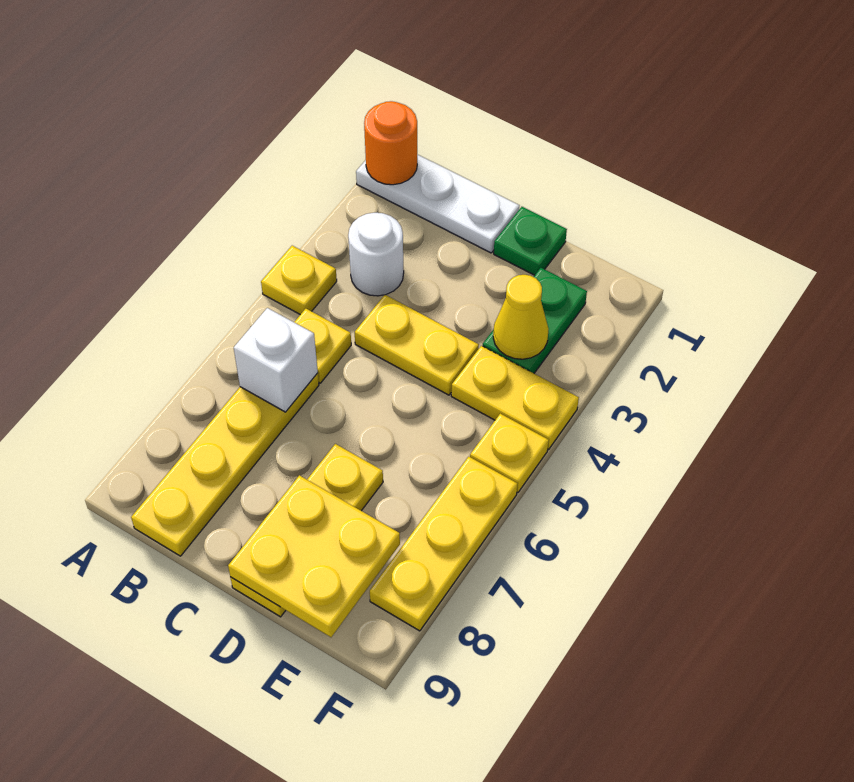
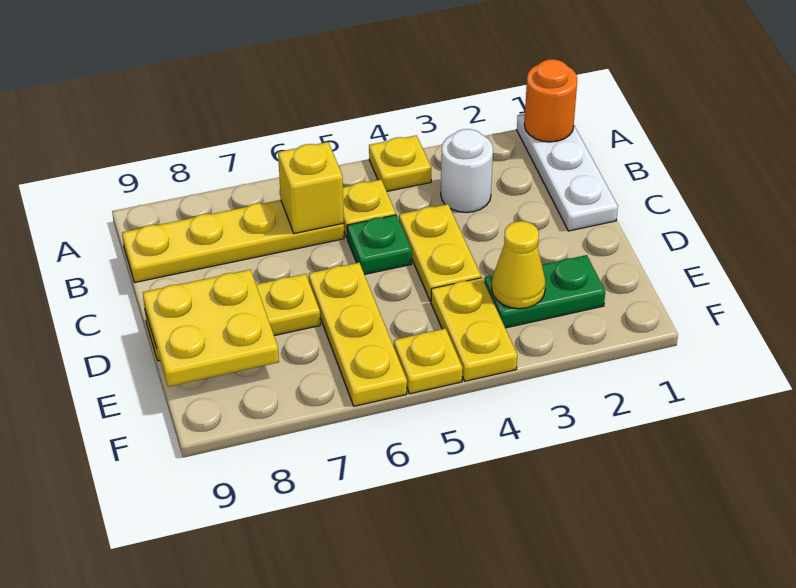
white 1x1 brick [234,308,318,412] -> yellow 1x1 brick [278,142,344,234]
green 1x1 plate [494,207,567,275] -> green 1x1 plate moved to [347,215,412,275]
yellow 1x3 plate [370,457,517,631] -> yellow 1x3 plate turned to [309,263,407,406]

